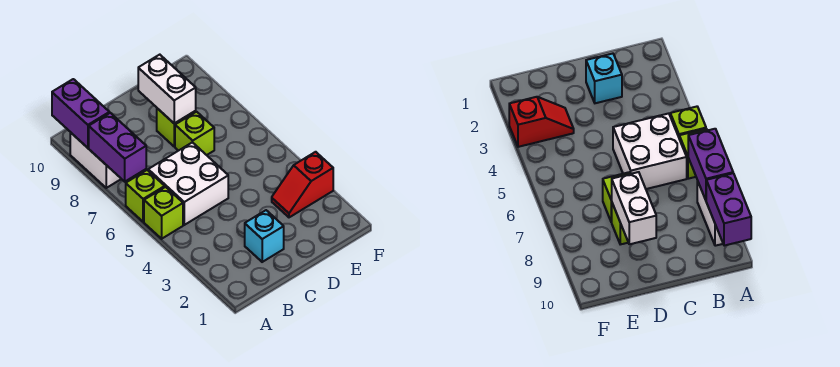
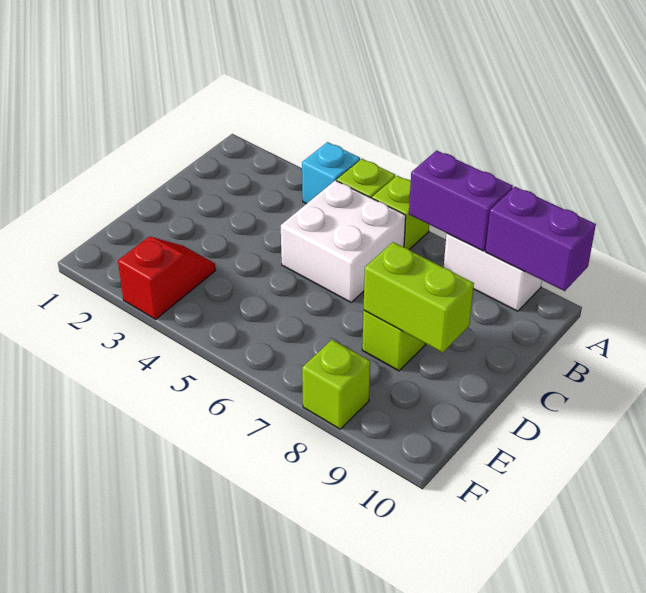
cyan 1x1 brick [245,210,284,262] -> cyan 1x1 brick moved to [302,142,360,204]
lime 1x1 brick [175,112,214,155] -> lime 1x1 brick moved to [302,340,370,429]
white 1x2 brick [138,55,196,123] -> lime 1x2 brick [364,242,474,352]

